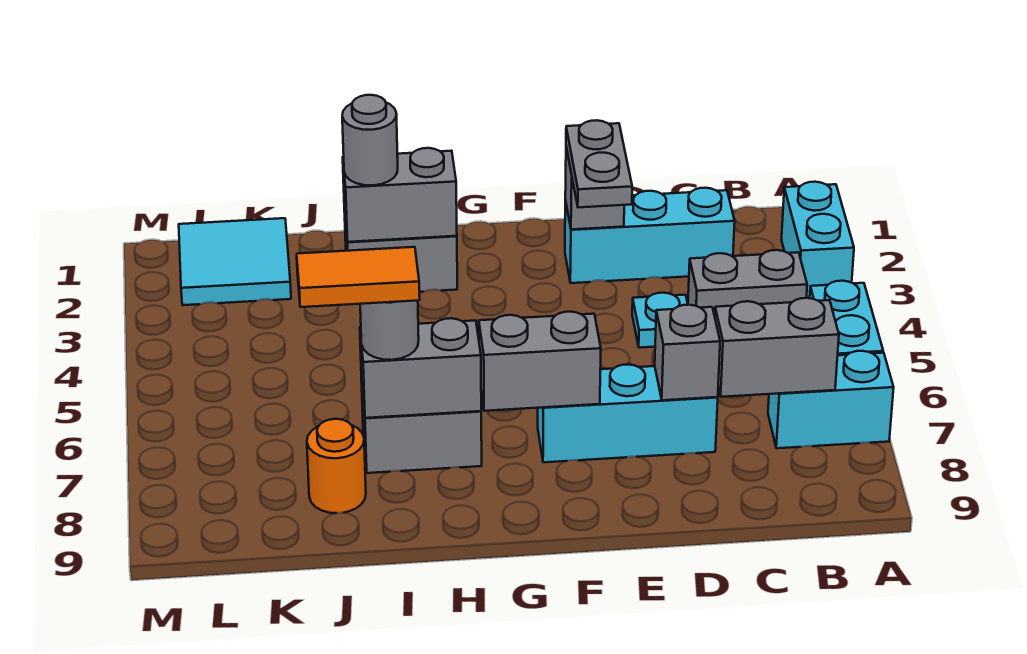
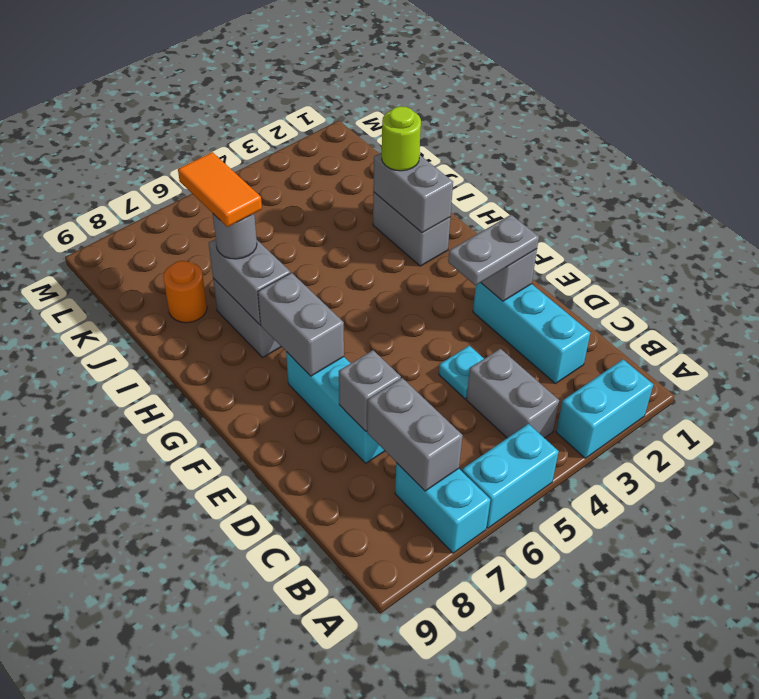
grey 1x1 round brick [342,95,398,185] -> lime 1x1 round brick [382,106,421,171]
cyan 2x2 tile [179,218,291,305] -> none

